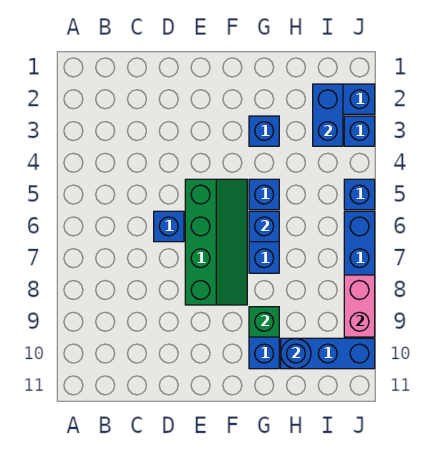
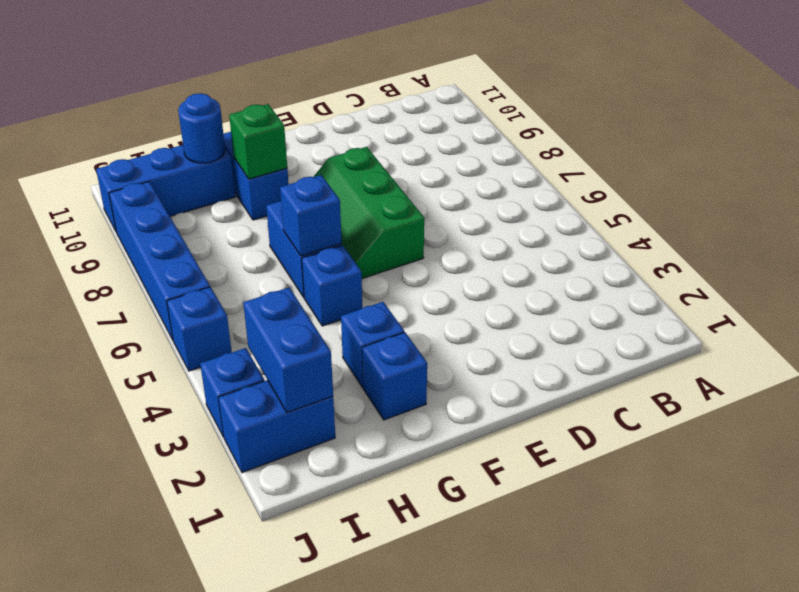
blue 1x1 brick [154,211,184,242] -> blue 1x1 brick moved to [362,332,427,420]
green 2x4 slope [185,179,247,305] -> green 2x3 slope [314,147,424,278]
pink 1x2 brick [344,275,375,337] -> none

